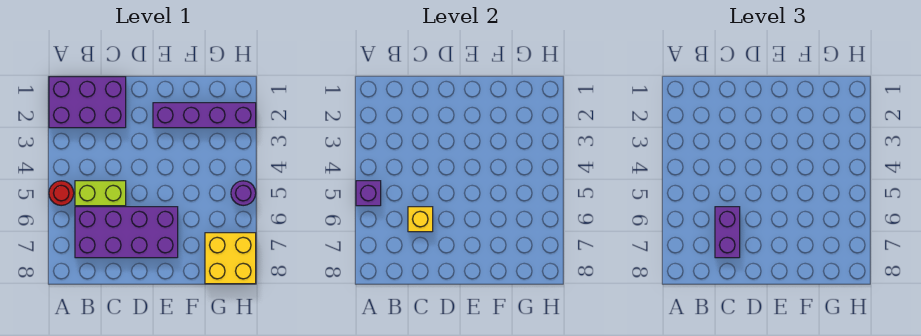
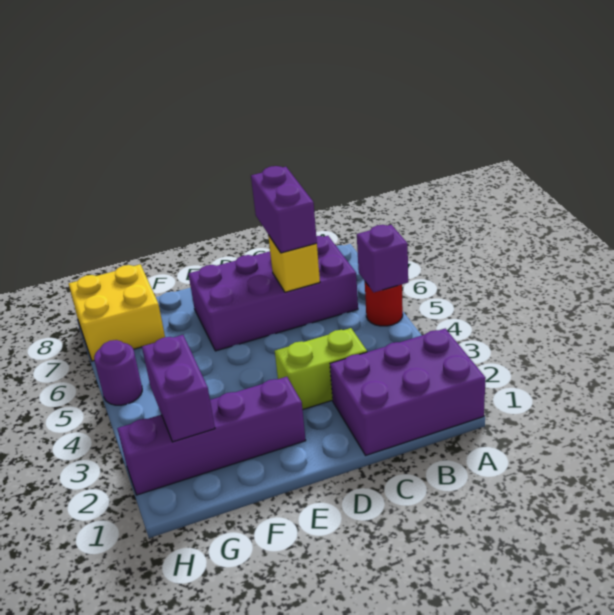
lime 1x2 brick [75,181,126,206] -> lime 1x2 brick moved to [275,328,367,410]
none -> purple 1x2 brick [142,335,215,442]

